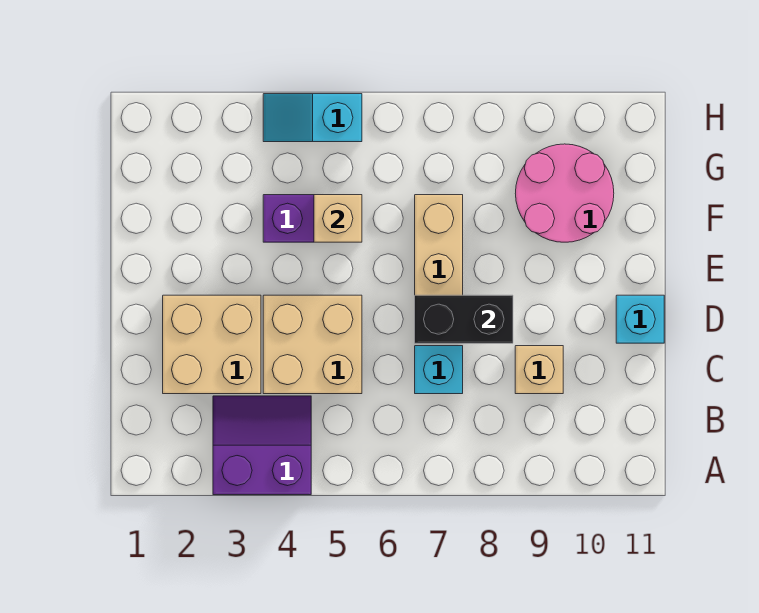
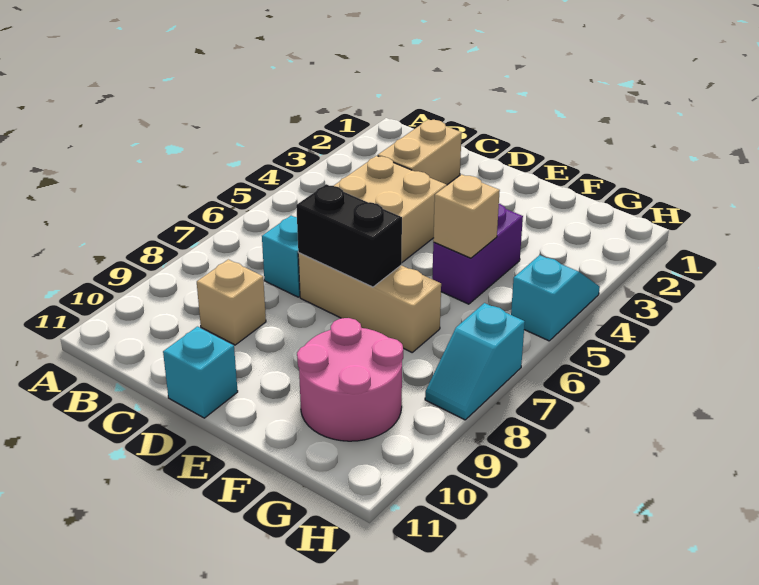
purple 2x2 slope [213,396,311,495] -> none
tan 2x2 brick [163,295,261,394] -> tan 1x2 brick [378,119,462,185]
black 1x2 brick [415,295,513,343] -> black 1x2 brick turned to [296,184,402,287]
none -> cyan 1x2 slope [425,303,525,420]

